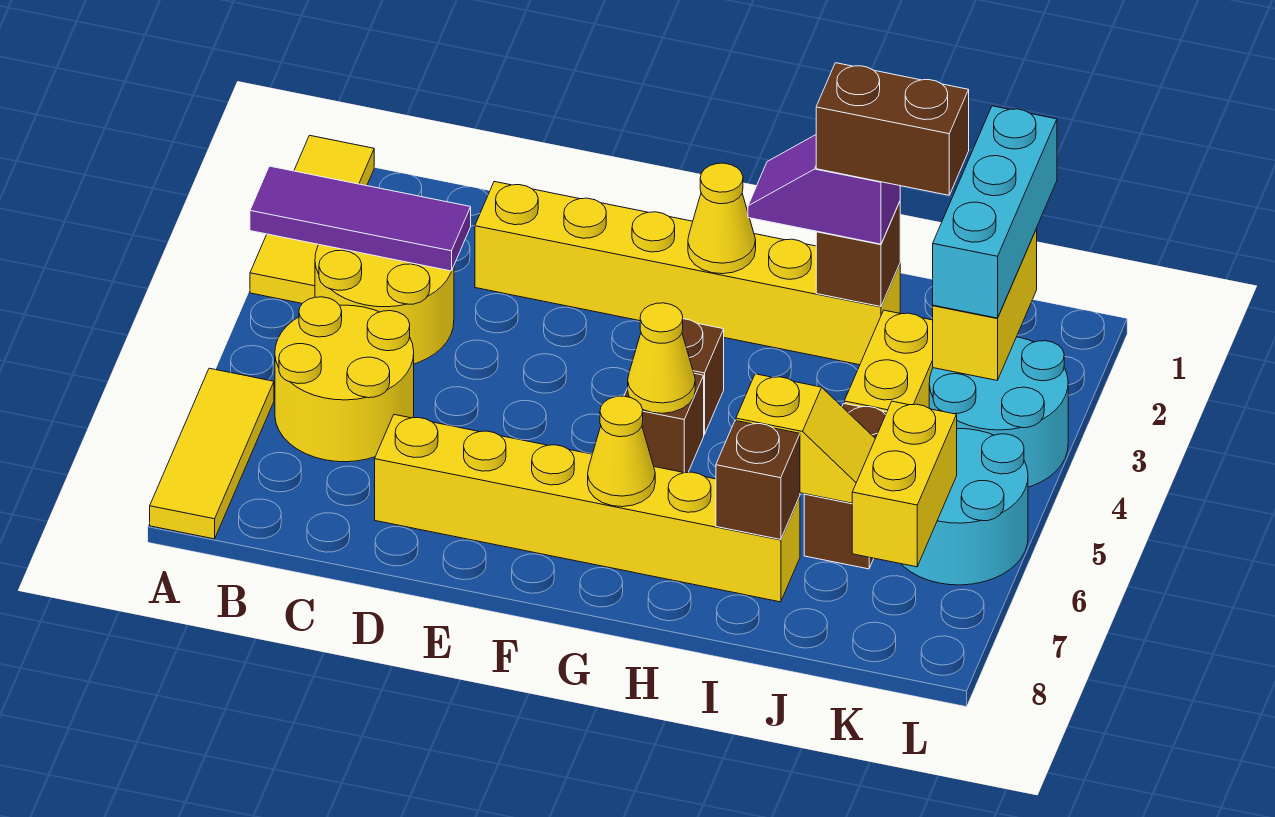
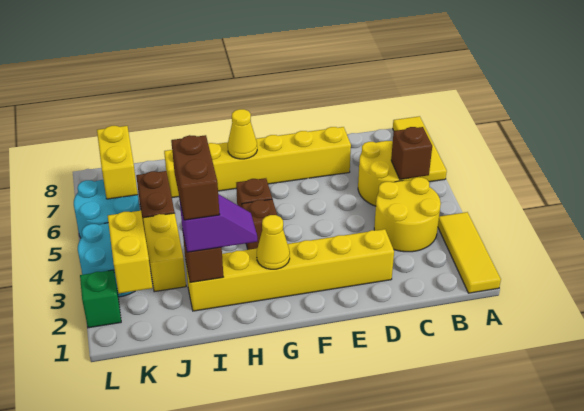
purple 1x3 tile [250,166,471,271] -> none
yellow 1x1 cone [628,303,695,413] -> none
brown 1x2 brick [816,63,969,195] -> brown 1x2 brick turned to [171,135,220,220]
yellow 1x2 slope [736,374,875,503] -> none
brown 1x1 brick [716,421,800,540] -> brown 1x1 brick moved to [391,127,432,179]
cyan 1x3 brick [933,106,1057,318] -> none
none -> green 1x1 brick [80,270,121,328]

